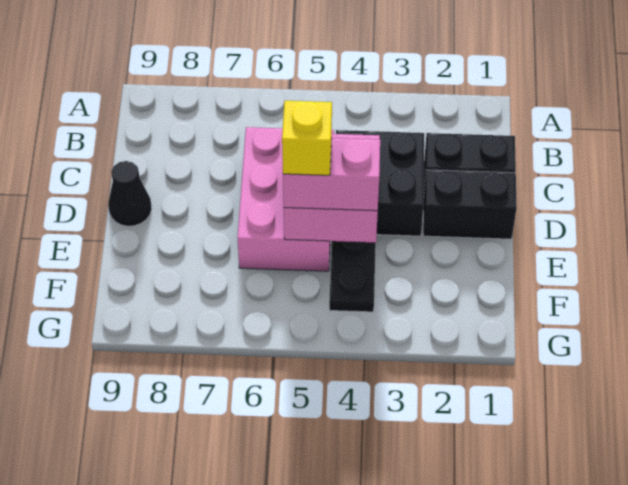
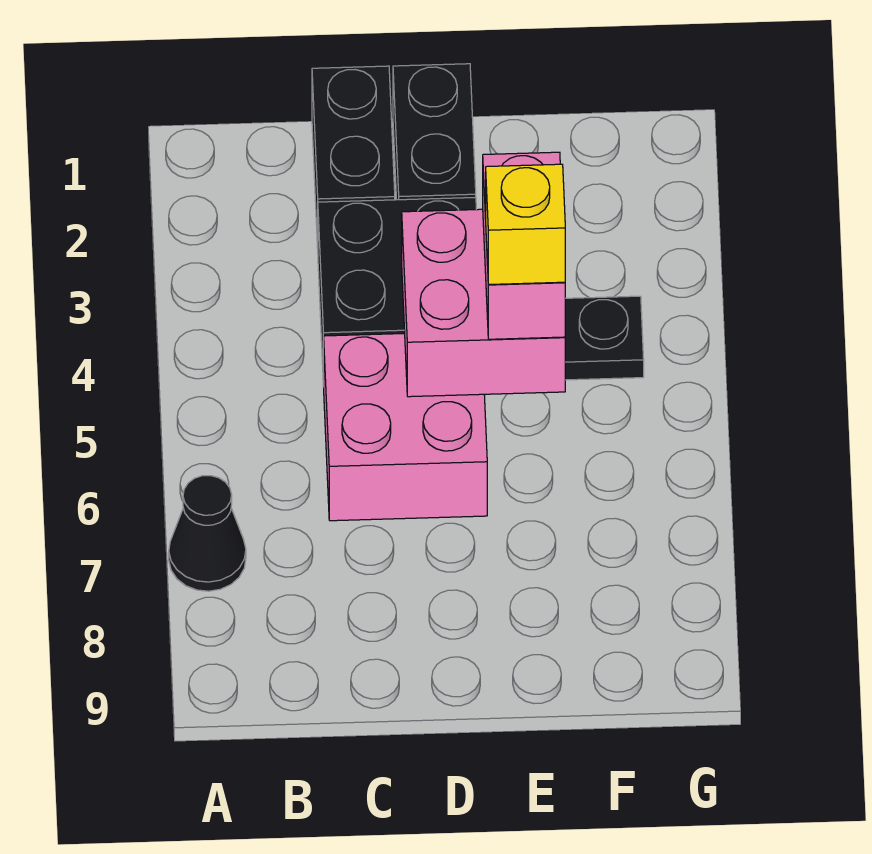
pink 2x3 brick [238,127,334,271] -> pink 2x2 brick [324,334,487,521]
black 1x1 cone [108,161,152,226] -> black 1x1 cone moved to [169,476,246,591]

